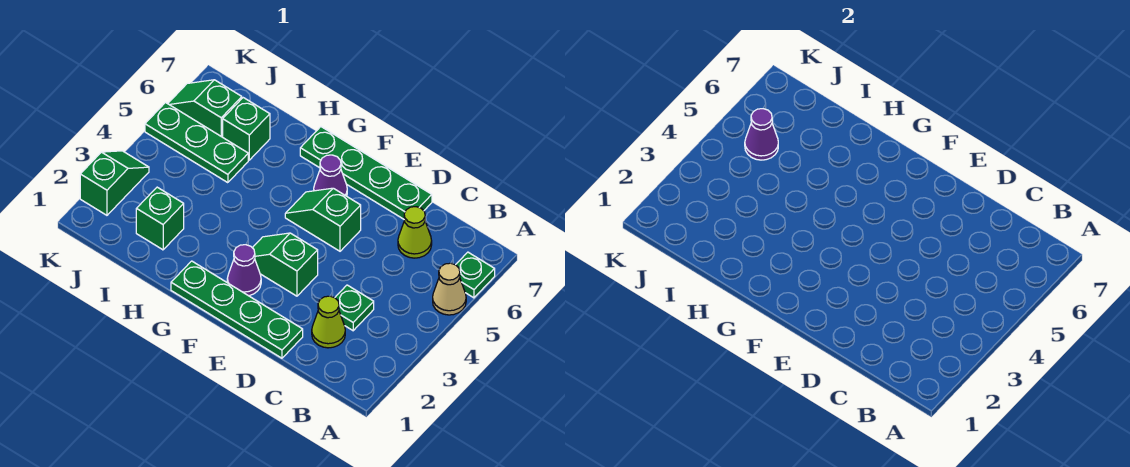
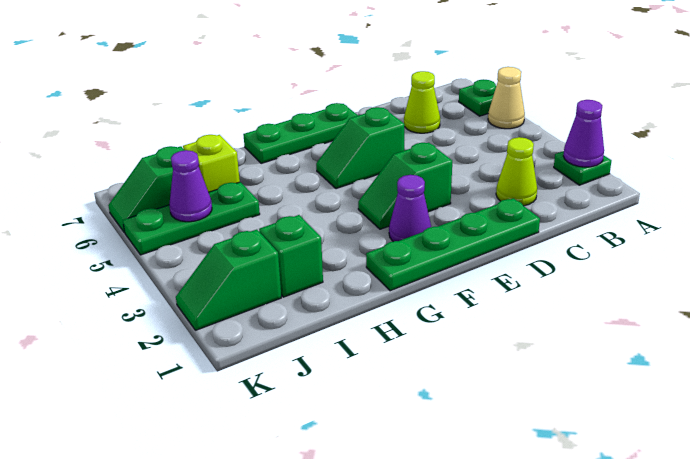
green 1x1 plate [335,285,374,331] -> green 1x1 plate moved to [554,151,611,185]
green 1x4 plate [300,127,432,219] -> green 1x3 plate [243,103,358,163]
purple 1x1 cone [314,155,347,196] -> purple 1x1 cone moved to [563,100,604,167]
green 1x1 brick [223,98,270,160] -> lime 1x1 brick [183,135,240,192]
green 1x2 slope [80,151,149,215] -> green 1x2 slope turned to [176,230,281,330]

